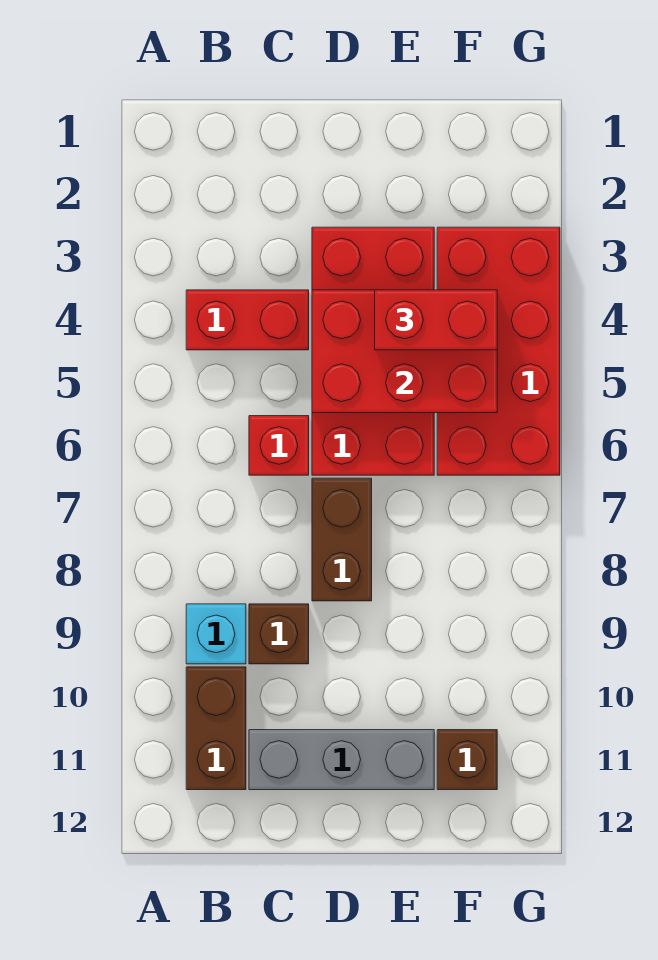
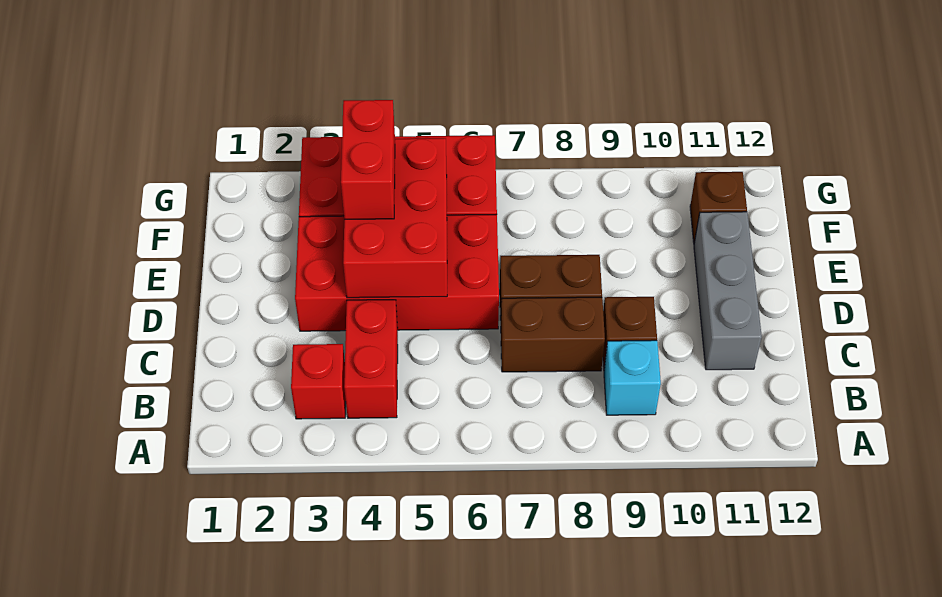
brown 1x2 brick [186,667,246,790] -> brown 1x2 brick moved to [501,297,605,372]
red 1x1 brick [249,416,309,475] -> red 1x1 brick moved to [291,344,346,419]

